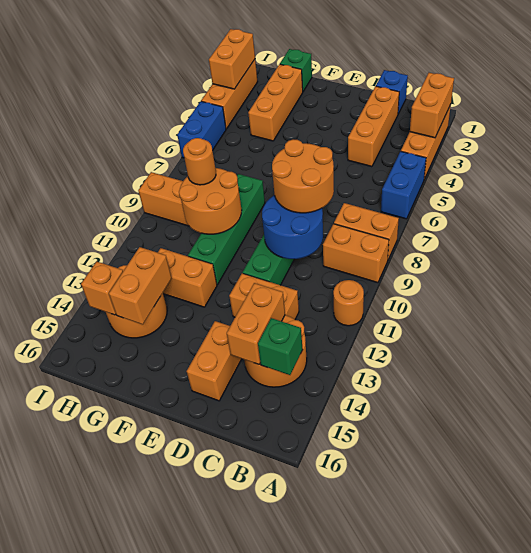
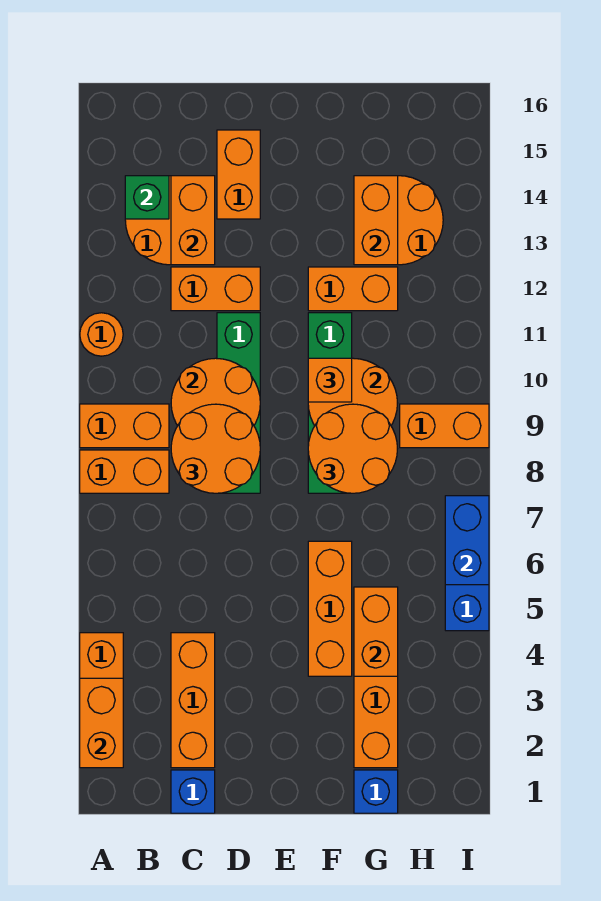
blue 1x2 brick [381,151,426,219] -> blue 1x2 brick moved to [445,496,489,585]
blue 2x2 round brick [262,195,323,259] -> orange 2x2 round brick [171,358,260,426]
green 1x1 brick [280,49,312,91] -> blue 1x1 brick [354,770,398,813]
orange 1x1 round brick [183,138,216,185] -> orange 2x2 round brick [308,404,397,493]
orange 1x1 brick [81,261,123,315] -> orange 1x1 brick moved to [308,358,352,402]
orange 1x3 brick [201,60,258,129] -> orange 1x3 brick moved to [308,541,352,676]
orange 1x2 brick [209,29,255,89] -> orange 1x2 brick moved to [354,587,398,676]

